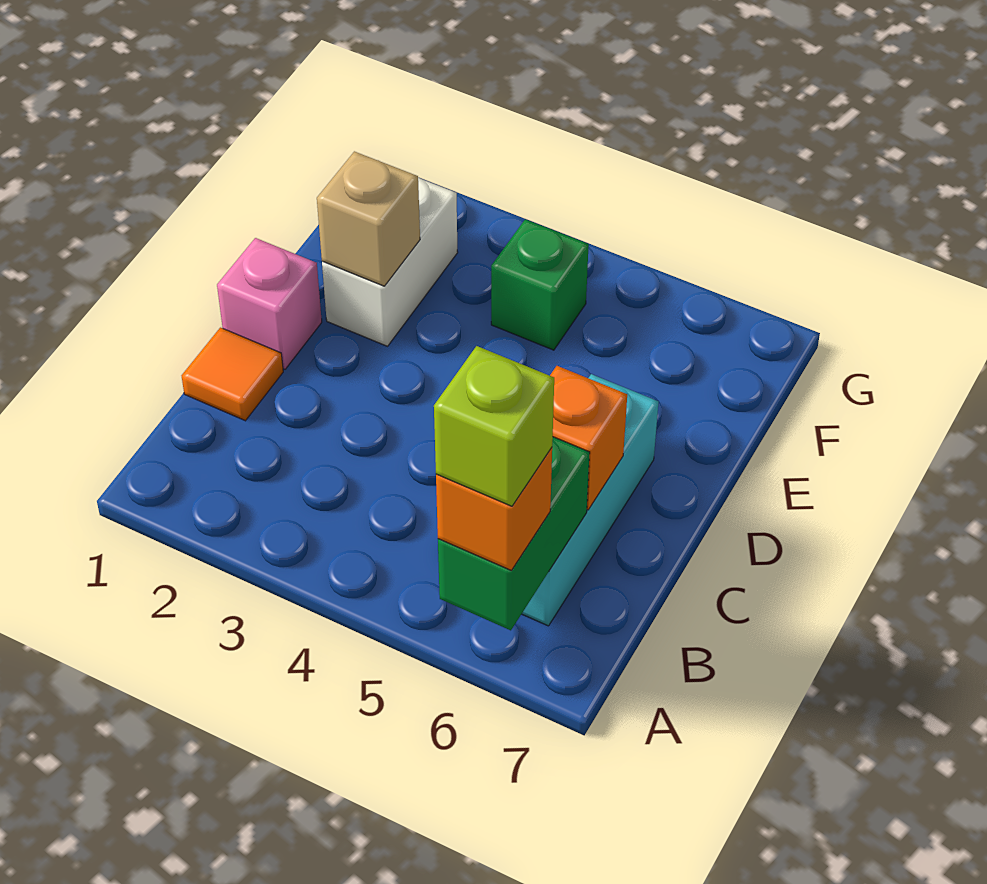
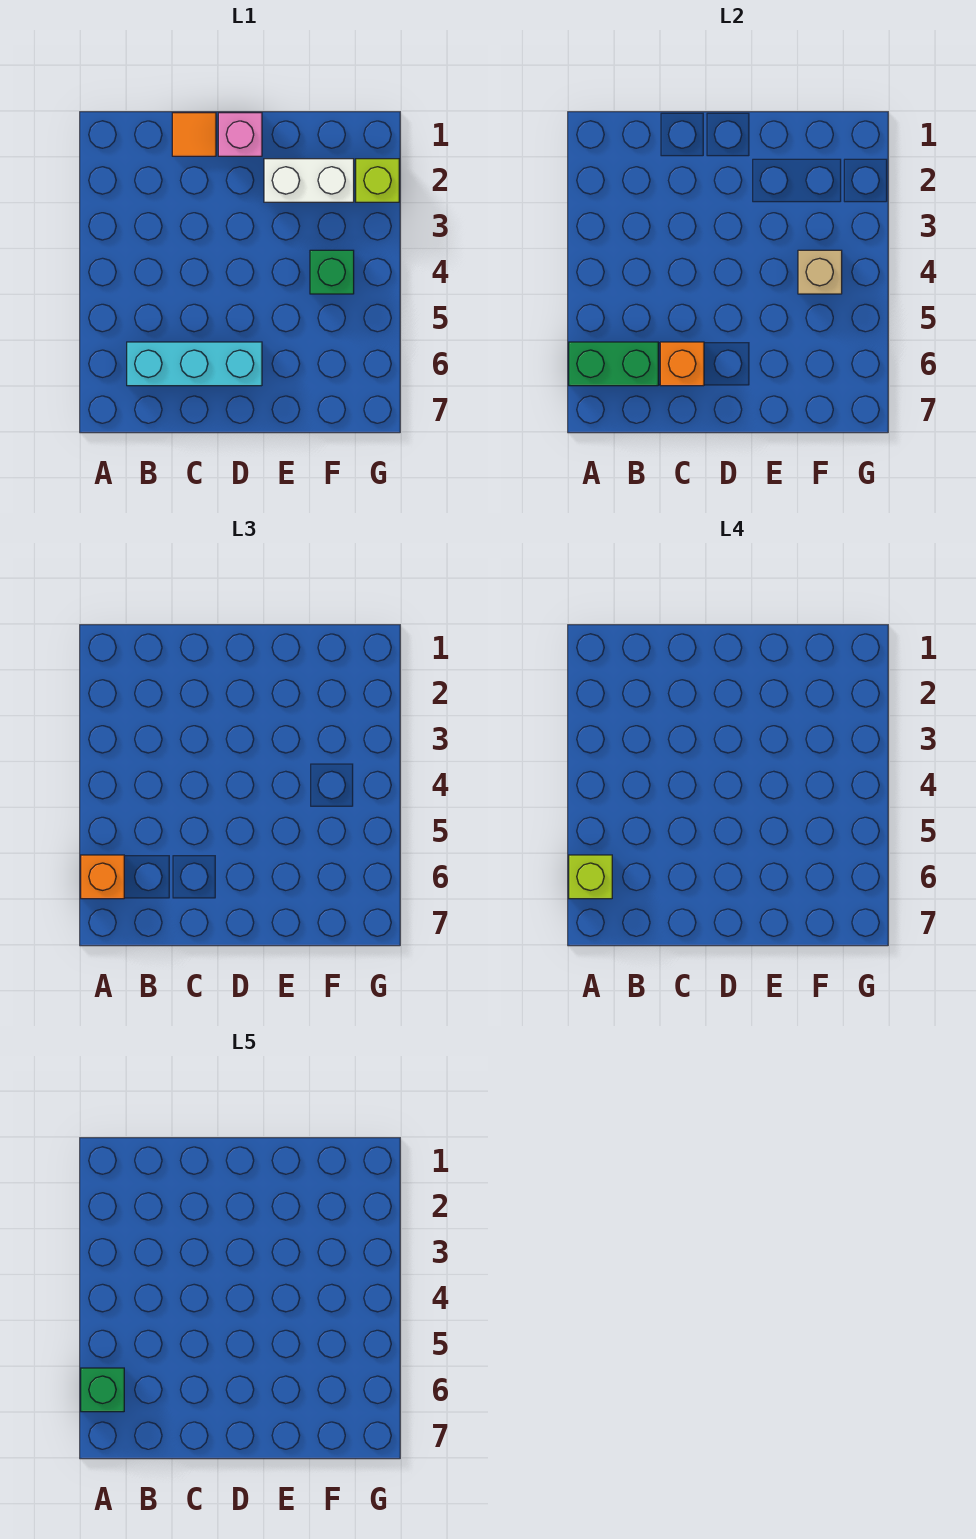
none -> green 1x1 brick [81,1368,124,1412]
tan 1x1 brick [317,151,420,286] -> tan 1x1 brick moved to [798,250,842,294]
none -> lime 1x1 brick [356,159,399,202]

